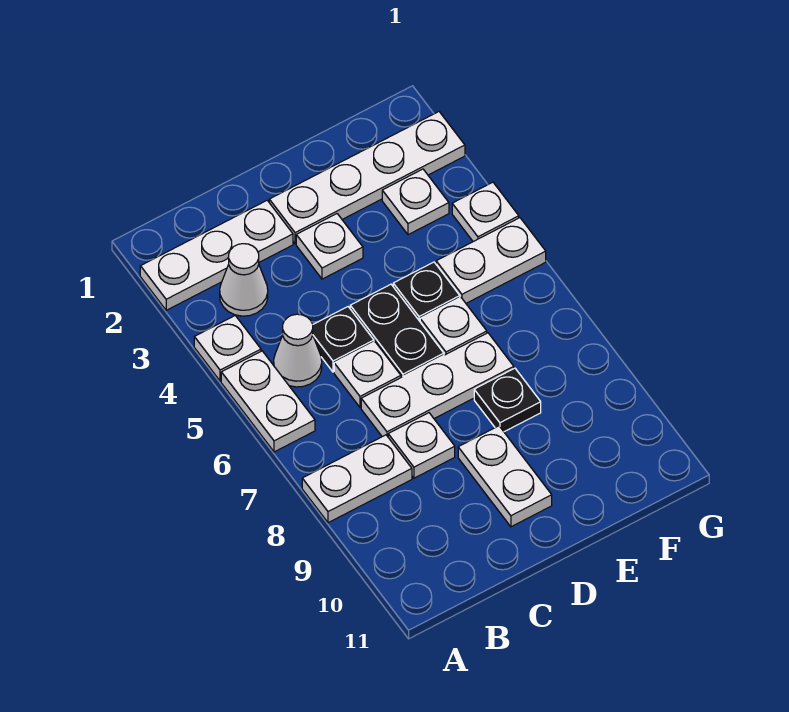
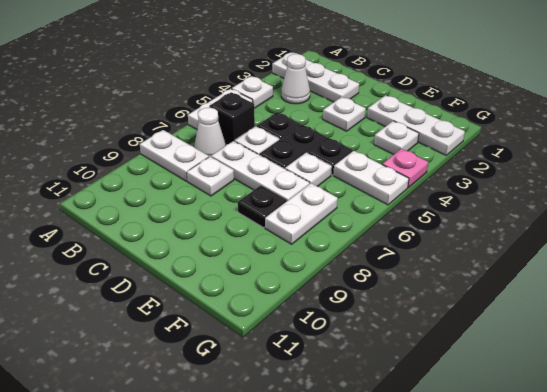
white 1x1 cone [274,314,322,387] -> white 1x1 cone moved to [194,108,226,157]
none -> black 1x1 brick [209,92,255,145]
white 1x4 plate [269,112,465,244] -> white 1x3 plate [367,95,465,155]
white 1x2 plate [458,426,552,527] -> white 1x2 plate moved to [265,183,338,244]
white 1x1 plate [452,182,519,242] -> pink 1x1 plate [382,149,428,188]

